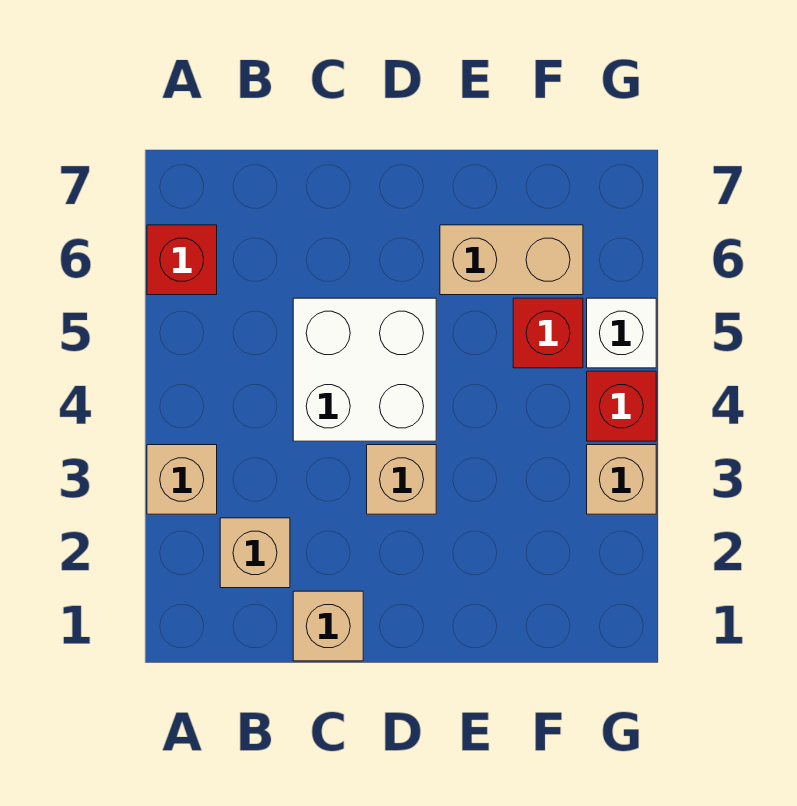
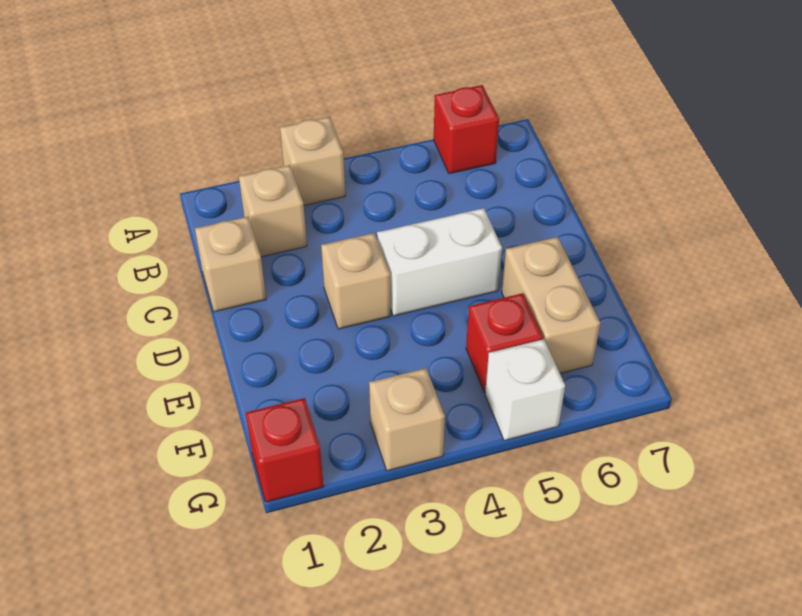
white 2x2 brick [293,298,436,441] -> white 1x2 brick [377,208,502,316]
red 1x1 brick [587,371,656,441] -> red 1x1 brick moved to [246,398,324,502]

